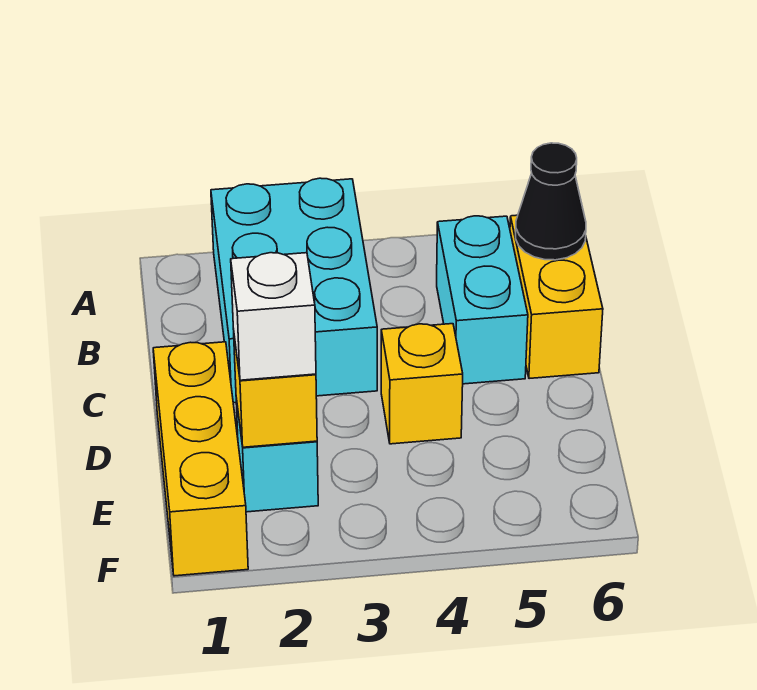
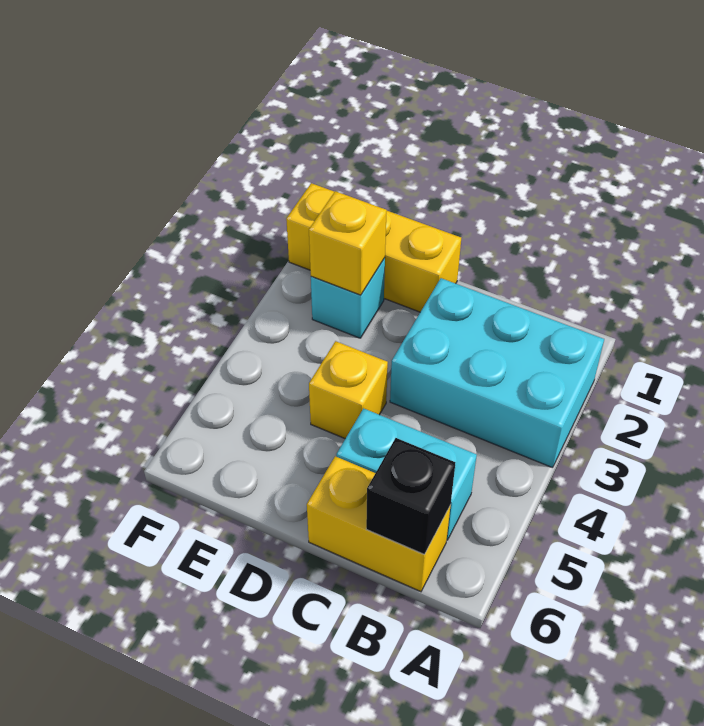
black 1x1 cone [516,143,586,260] -> black 1x1 brick [366,438,455,554]
white 1x1 brick [231,253,316,380] -> none

